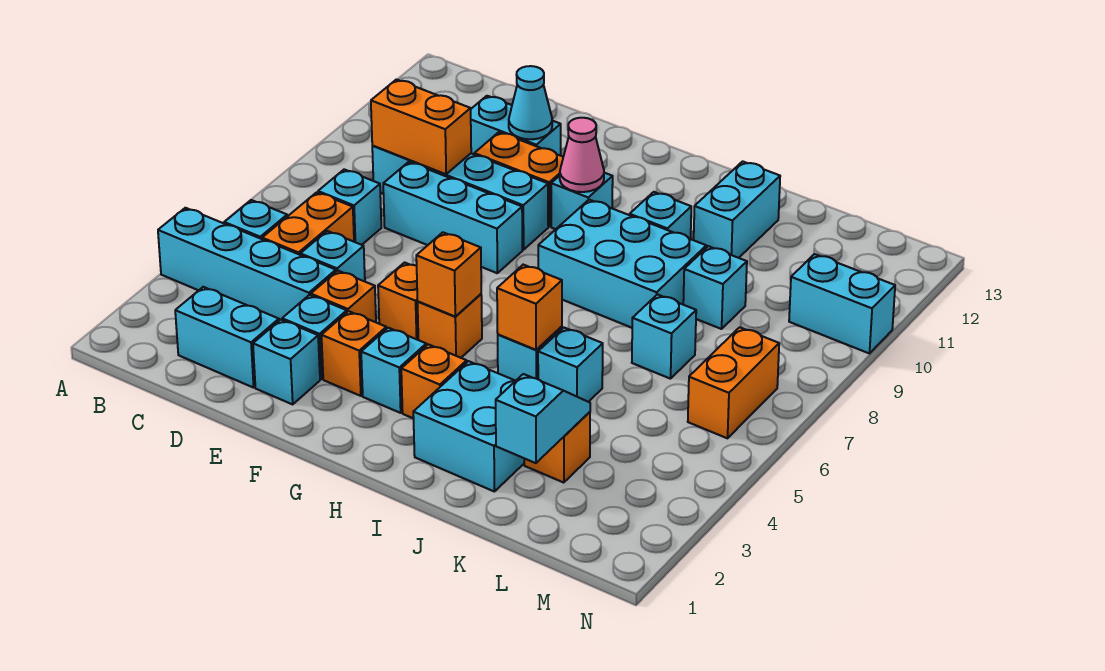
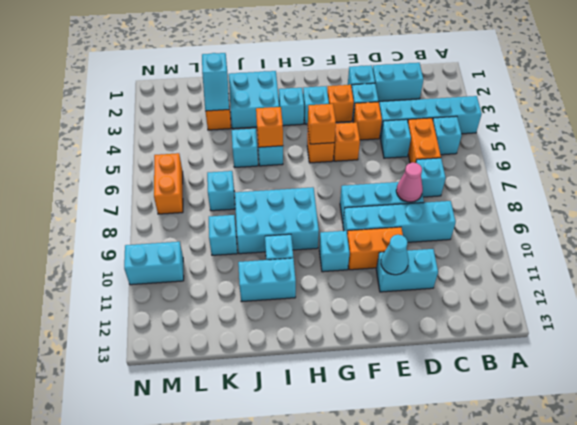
orange 1x2 brick [371,80,471,174] -> none
pink 1x1 cone [560,118,604,192] -> pink 1x1 cone moved to [396,162,423,202]
orange 1x1 brick [401,344,467,419] -> cyan 1x1 brick [279,88,304,126]
cyan 1x2 brick [694,161,780,258] -> cyan 1x2 brick turned to [238,258,296,302]

